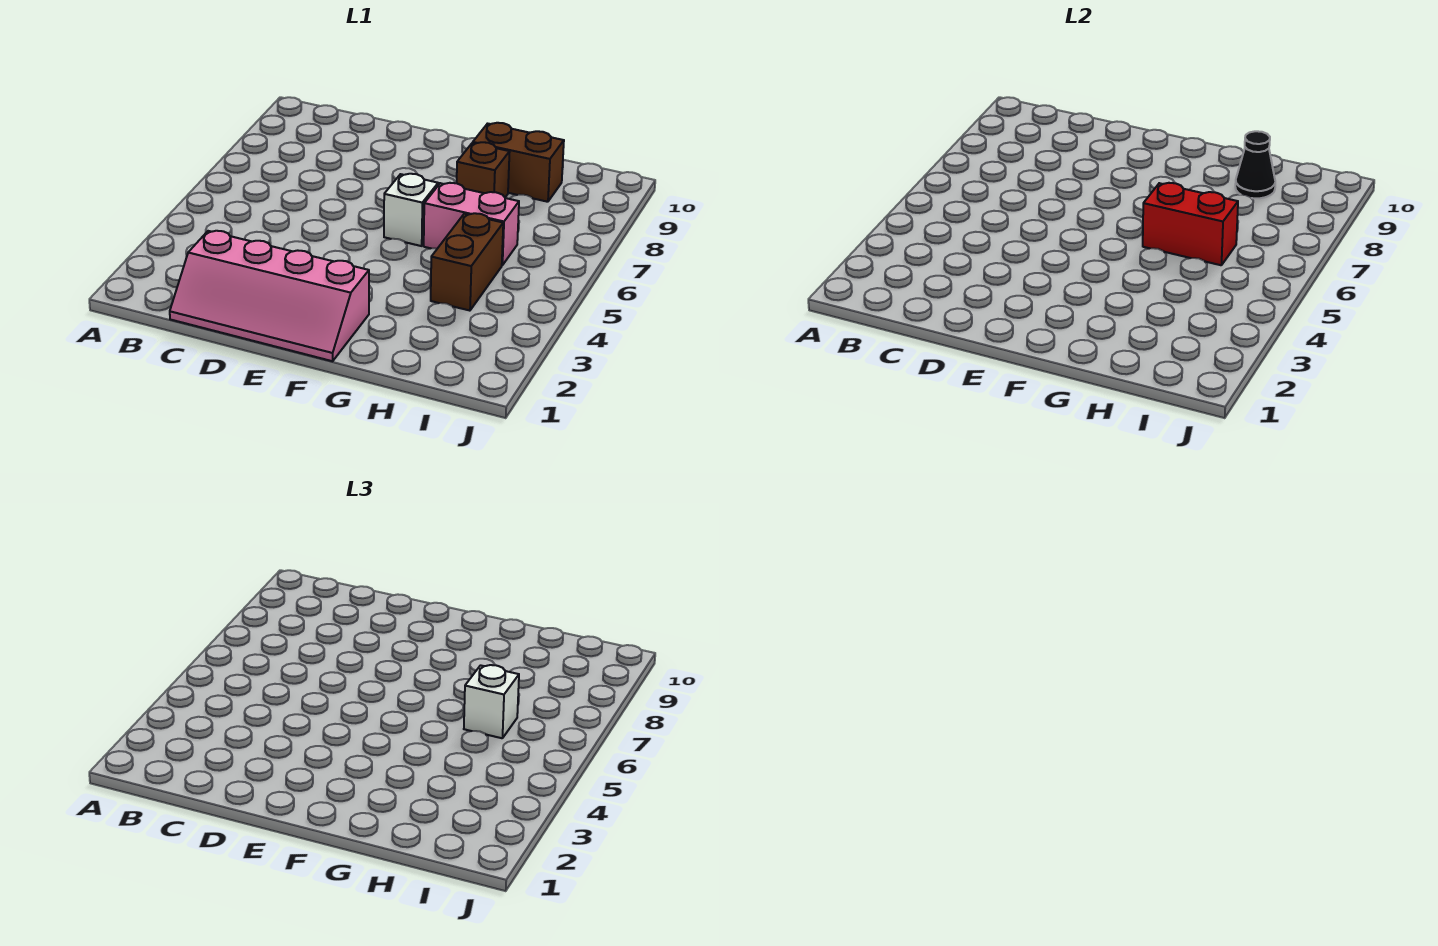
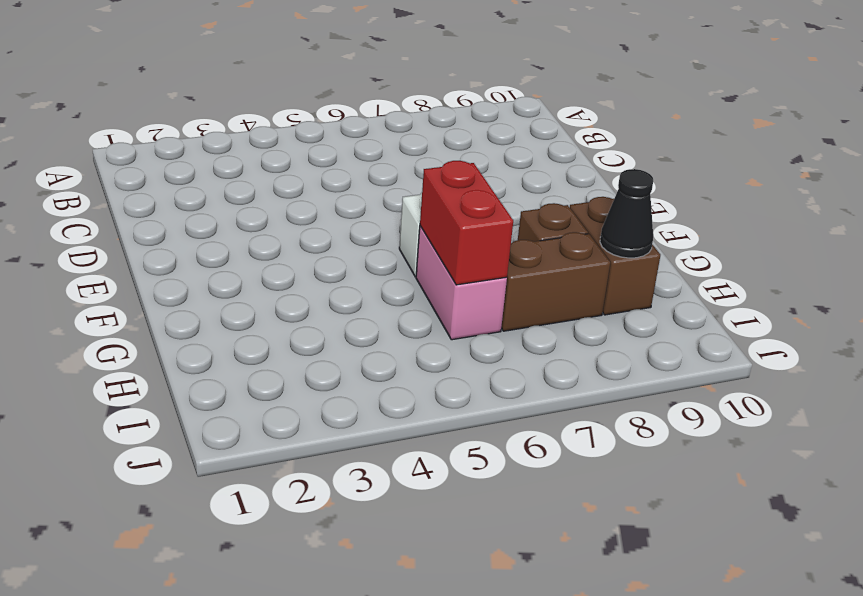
pink 2x4 slope [170,231,369,361] -> none
brown 1x2 brick [431,213,503,311] -> brown 1x2 brick moved to [501,232,610,331]
white 1x1 brick [464,665,519,738] -> none

